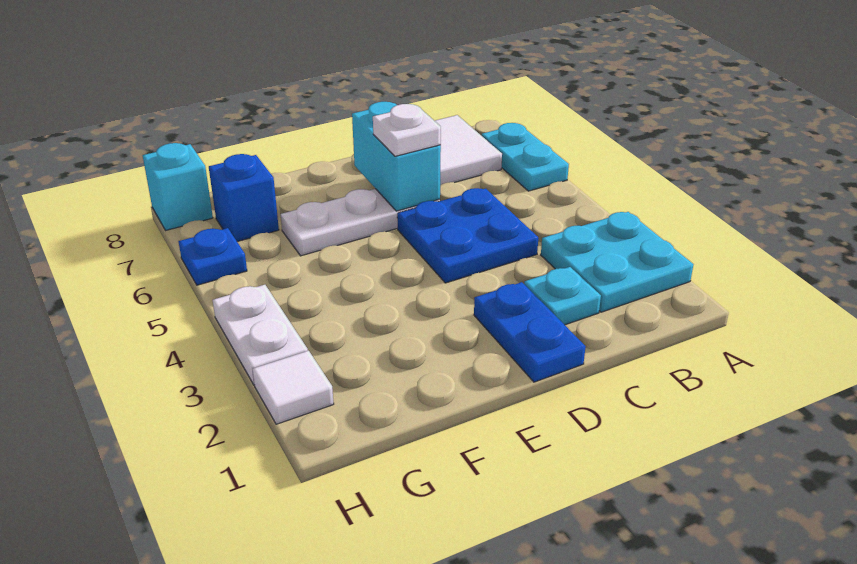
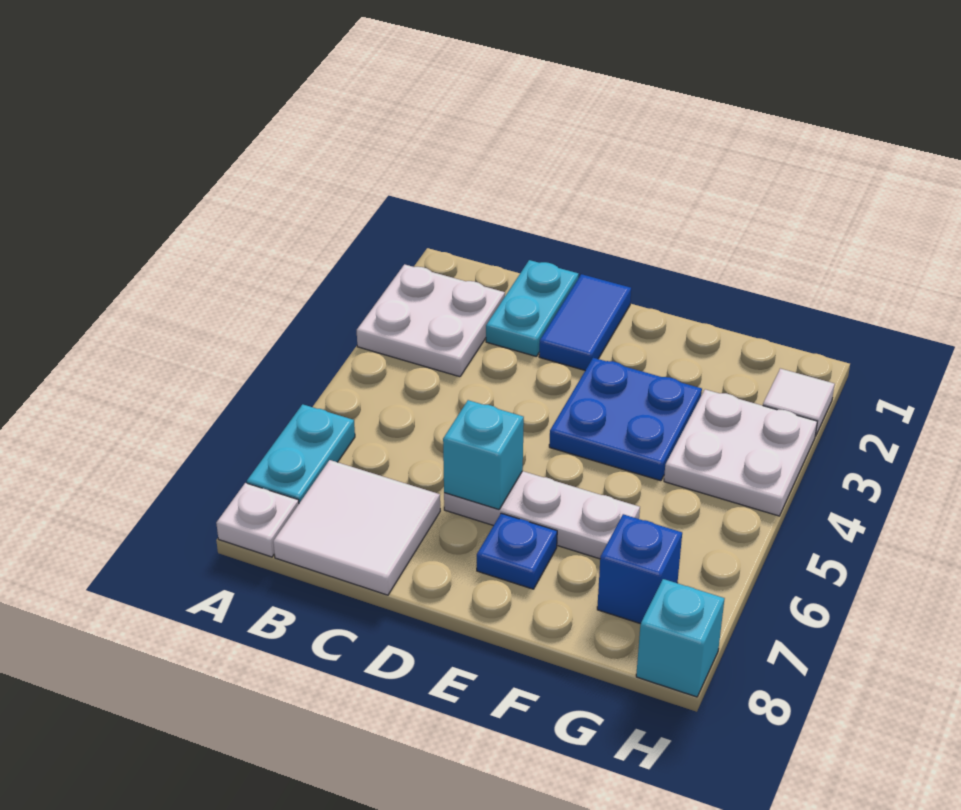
cyan 2x2 plate [541,212,693,312] -> white 2x2 plate [357,264,505,377]
cyan 1x1 plate [524,267,601,325] -> cyan 1x2 plate [486,260,579,357]
blue 2x2 plate [397,188,538,283] -> blue 2x2 plate moved to [549,358,702,481]
blue 1x2 plate [474,282,586,382] -> blue 1x2 tile [539,274,631,370]
cyan 1x2 brick [352,102,441,211] -> cyan 1x1 brick [443,400,524,509]
white 1x1 plate [373,104,441,156] -> white 1x1 plate moved to [216,483,299,557]
white 1x2 plate [213,285,308,385] -> white 2x2 plate [664,389,817,516]
blue 1x1 plate [178,228,247,285] -> blue 1x1 plate moved to [477,513,557,589]

